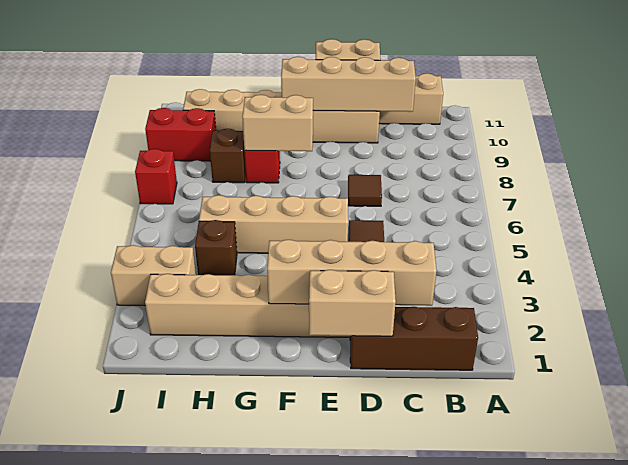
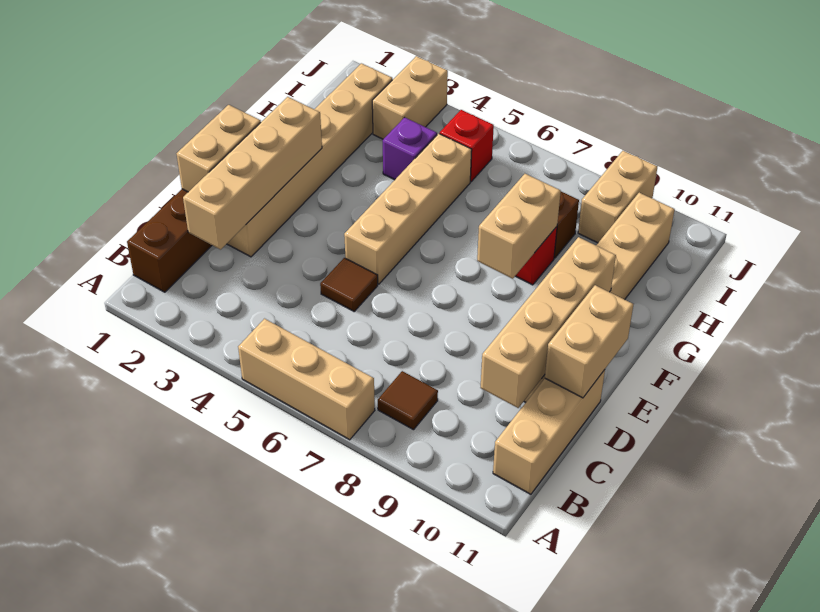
none -> tan 1x3 brick [238,319,375,440]
brown 1x1 tile [348,175,382,206] -> brown 1x1 tile moved to [378,371,438,430]
brown 1x1 brick [195,220,237,275] -> purple 1x1 brick [383,117,437,180]
red 1x2 brick [145,108,216,161] -> tan 1x2 brick [578,151,657,243]
red 1x1 brick [135,149,177,204] -> red 1x1 brick moved to [440,110,494,182]

